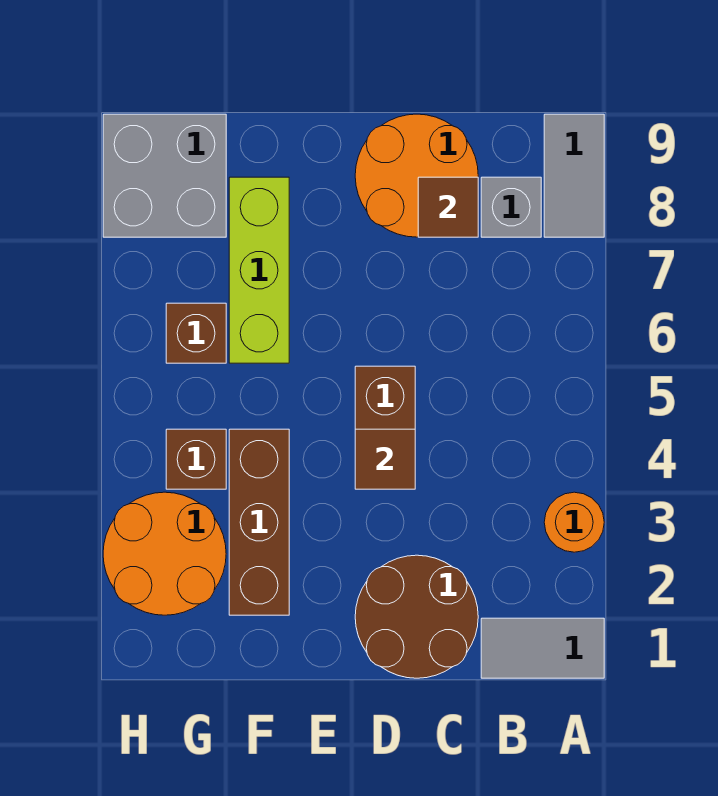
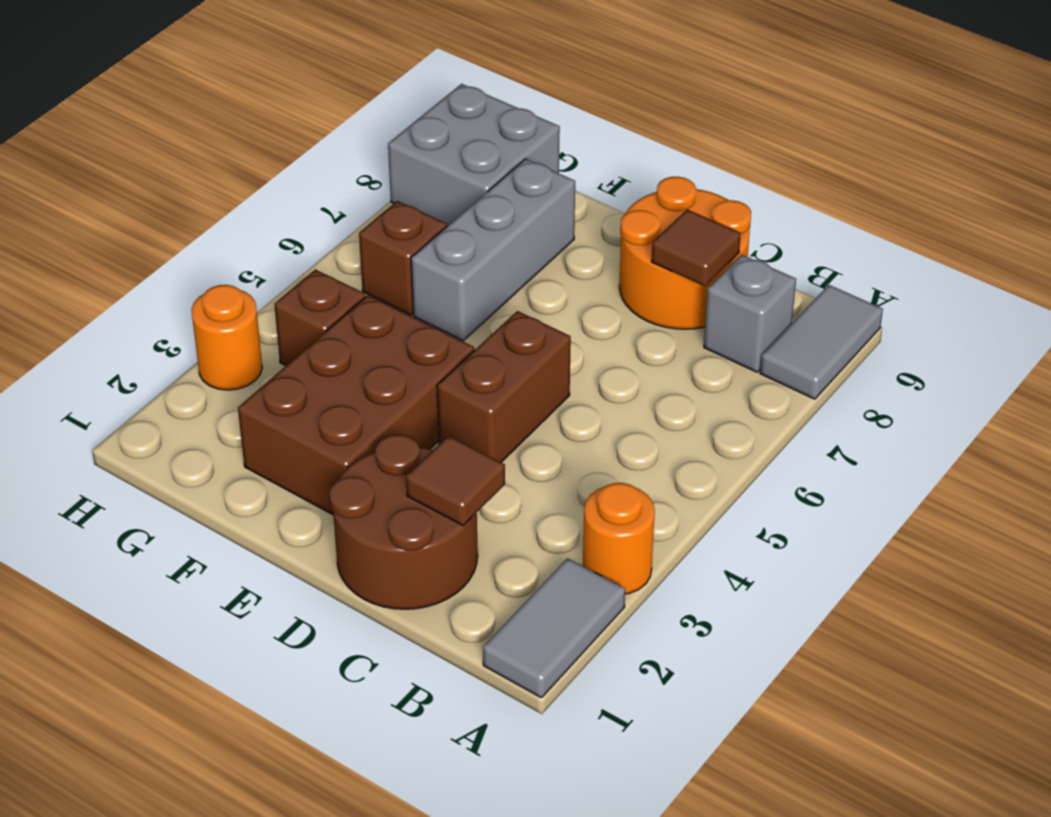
grey 1x2 tile [481,618,604,678] -> grey 1x2 tile turned to [483,558,625,698]
brown 1x1 tile [355,429,415,489] -> brown 1x1 tile moved to [406,436,505,526]
brown 1x3 brick [229,429,289,615] -> brown 2x3 brick [238,295,474,515]
lime 1x3 brick [229,177,289,363] -> grey 1x3 brick [411,159,575,341]
orange 2x2 round brick [103,492,226,615] -> orange 1x1 round brick [191,285,262,390]

